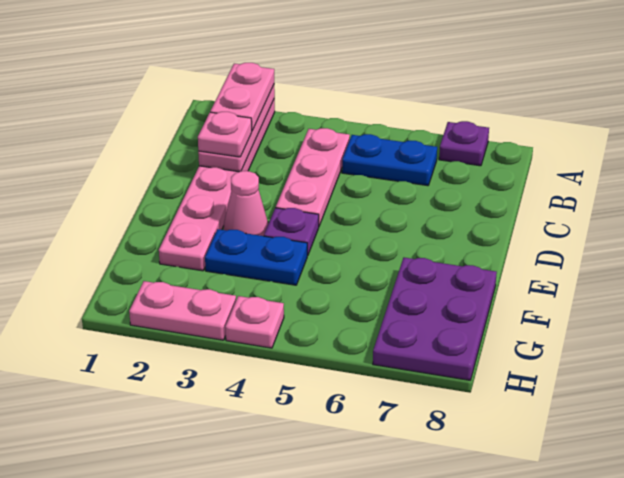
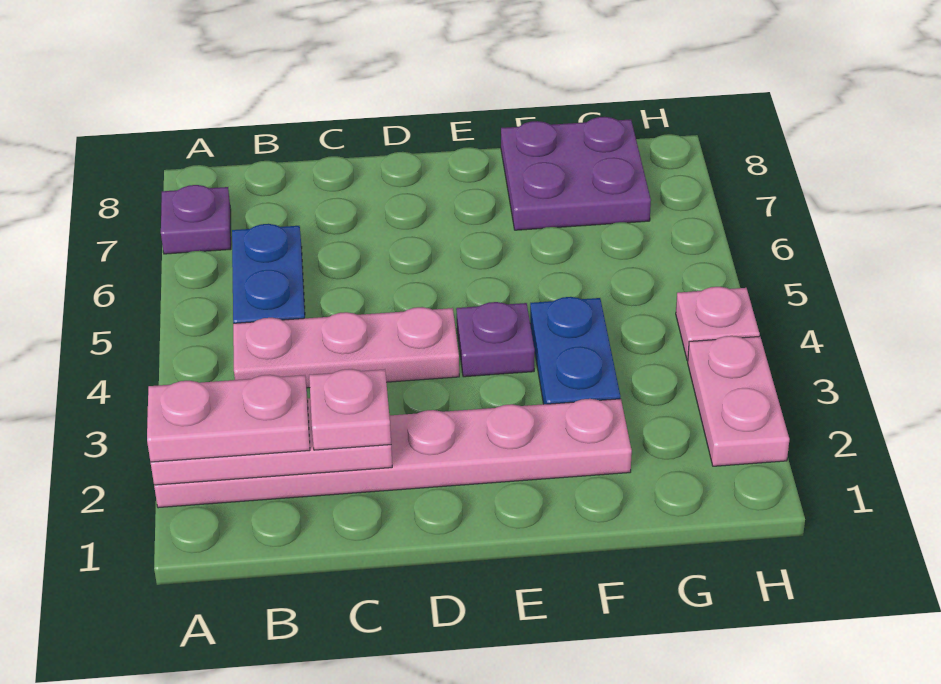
pink 1x1 cone [224,171,268,236] -> none
purple 2x3 plate [373,258,497,380] -> purple 2x2 plate [501,117,651,230]

